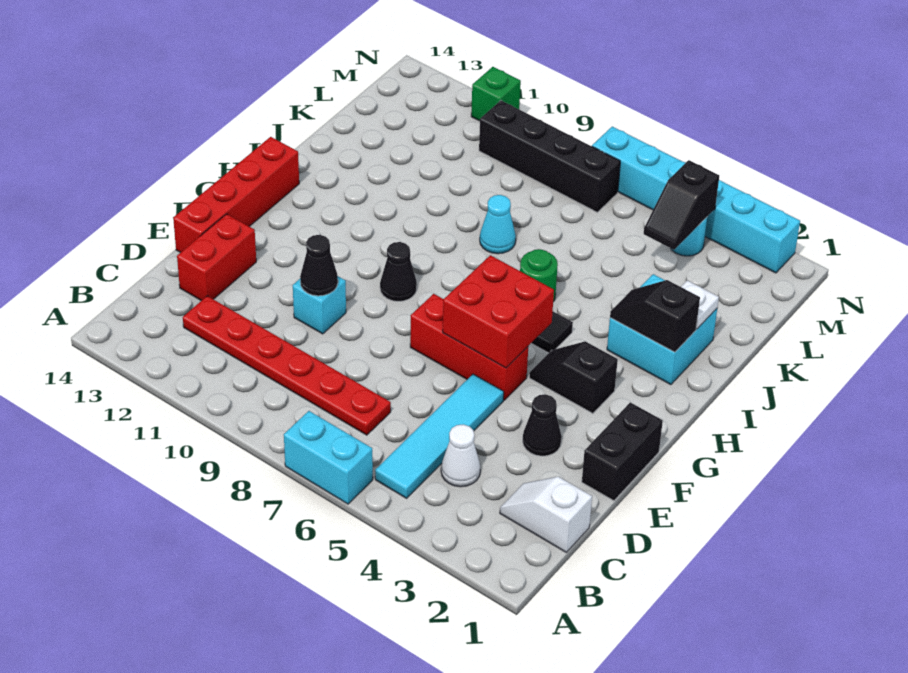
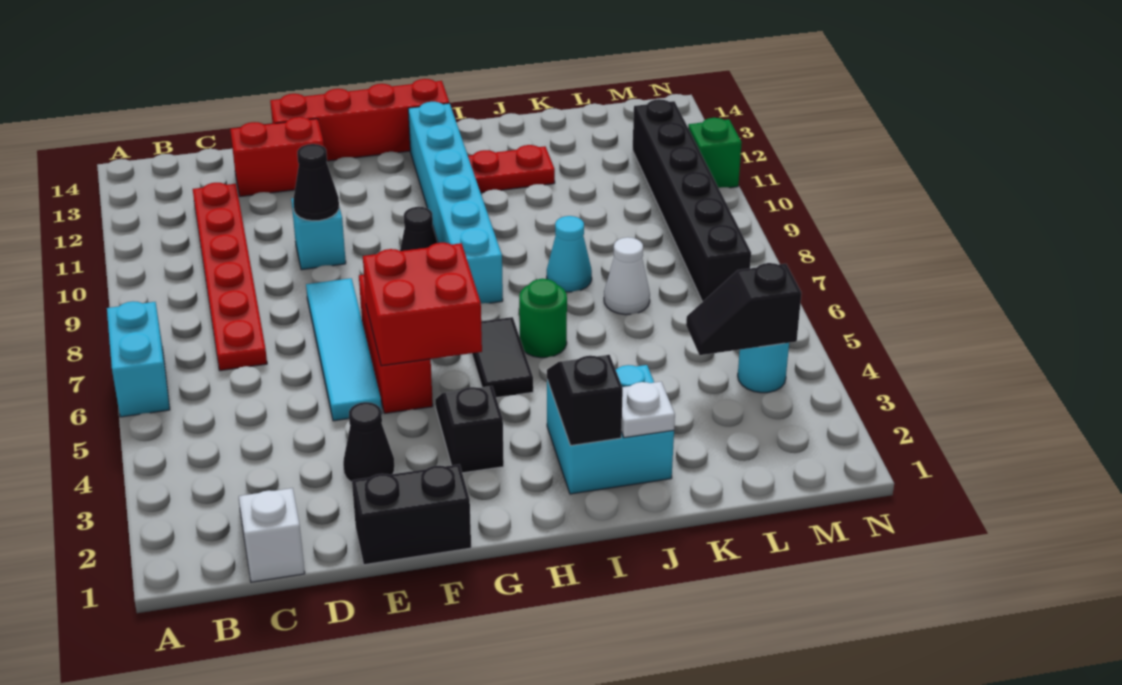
cyan 1x4 tile [375,374,504,498] -> cyan 1x4 tile turned to [306,278,382,421]
white 1x1 cone [441,425,480,487] -> white 1x1 cone moved to [604,237,650,315]
none -> red 1x2 plate [468,145,555,193]
black 1x4 brick [479,100,620,212] -> black 1x6 brick [633,99,751,302]
cyan 1x6 brick [592,127,800,273] -> cyan 1x6 brick moved to [408,102,503,303]

